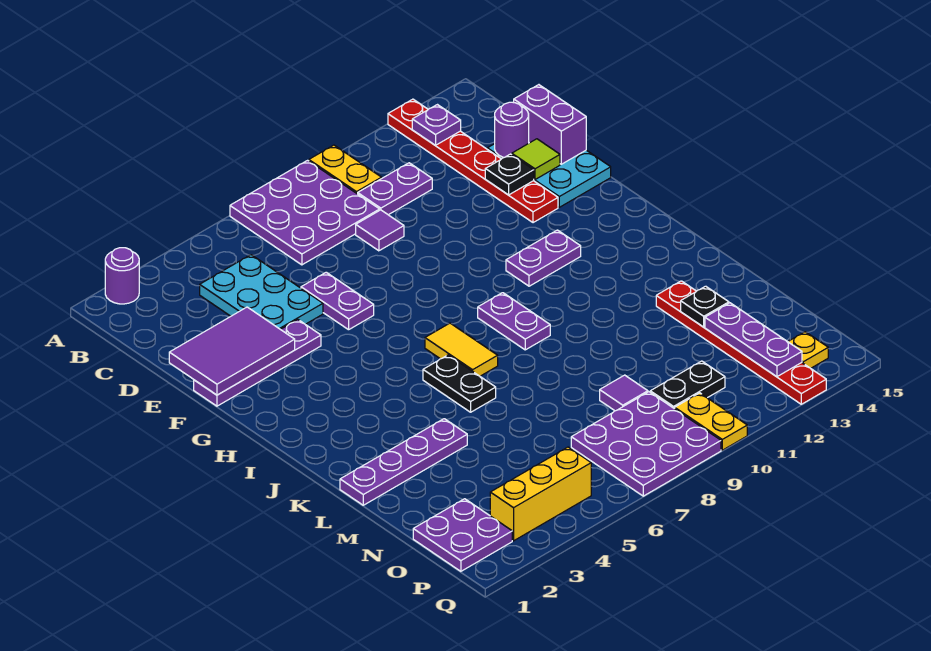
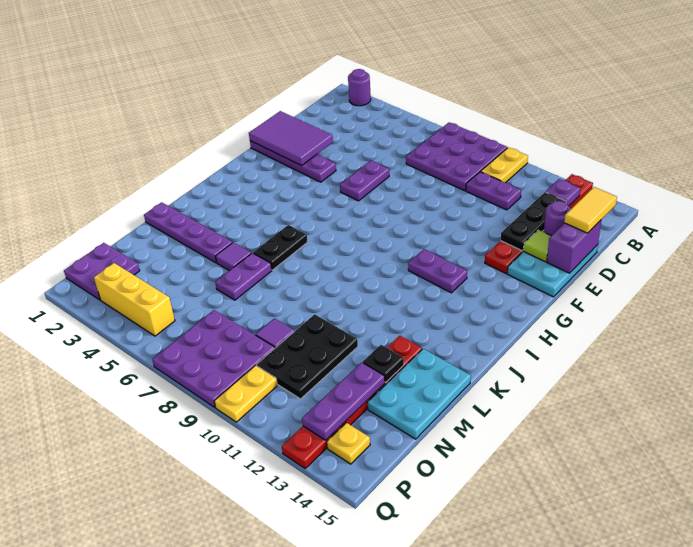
cyan 2x3 plate [200,255,323,329] -> cyan 2x3 plate moved to [367,349,471,439]
purple 1x1 tile [356,210,404,251] -> purple 1x1 tile moved to [215,242,251,271]
black 1x1 plate [485,154,534,195] -> black 1x3 plate [501,192,566,251]
yellow 1x2 tile [425,323,498,376] -> yellow 1x2 tile moved to [564,187,617,233]
purple 1x2 plate [478,293,550,350] -> purple 1x2 plate moved to [215,253,272,300]
black 1x2 plate [650,361,725,409] -> black 2x3 plate [257,314,358,399]

